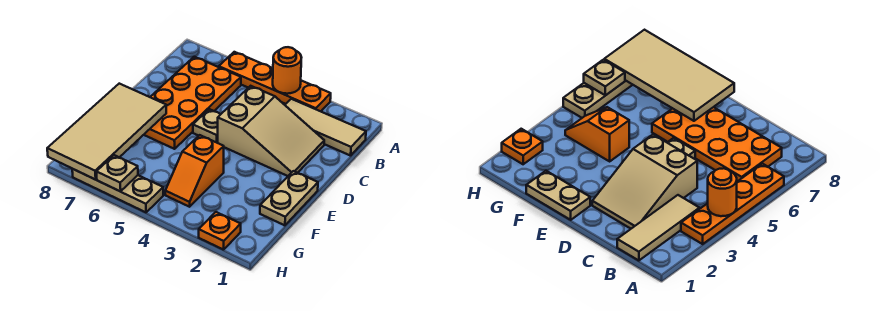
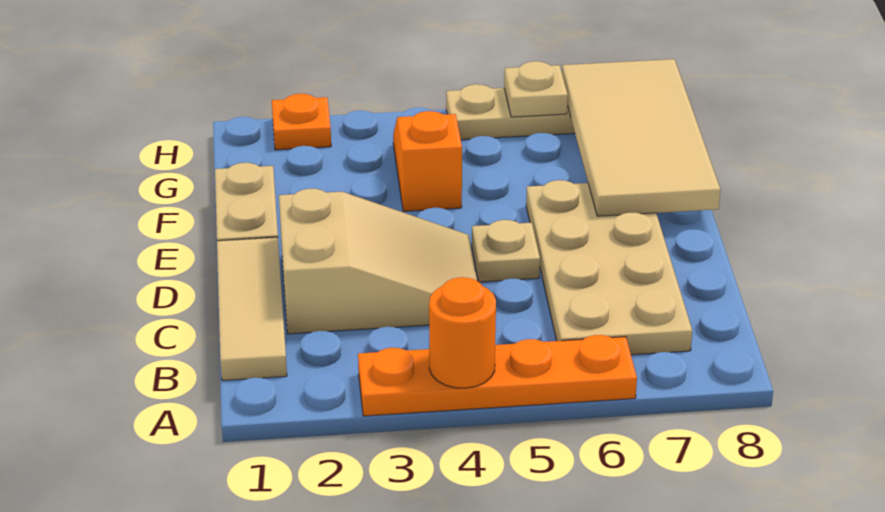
tan 1x3 tile [285,99,366,156] -> tan 1x3 tile turned to [217,237,287,381]
orange 2x4 plate [144,57,241,149] -> tan 2x4 plate [526,180,692,355]
tan 2x3 slope [218,86,324,176] -> tan 2x3 slope turned to [279,189,477,334]

